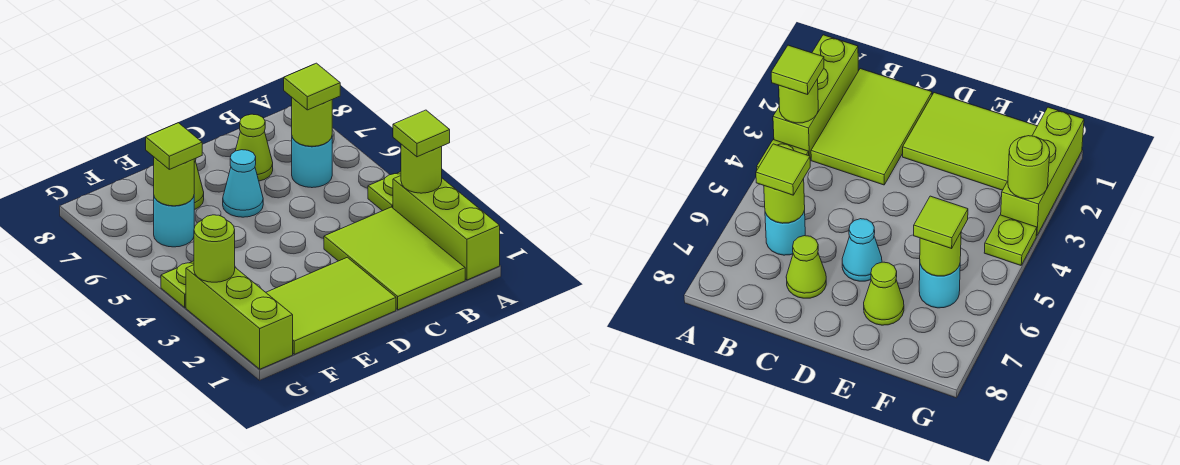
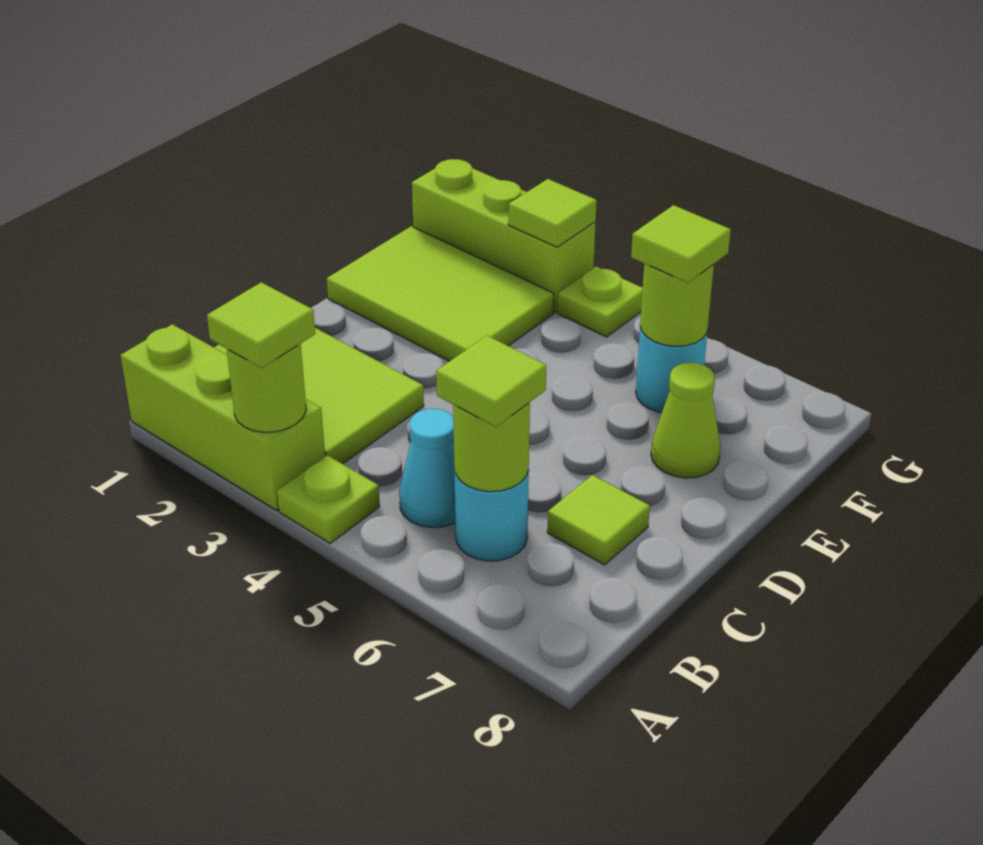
lime 1x1 cone [235,114,273,181] -> lime 1x1 tile [547,475,650,565]
lime 2x3 tile [266,257,396,354] -> lime 2x3 tile turned to [327,226,554,361]
cyan 1x1 cone [223,150,263,217] -> cyan 1x1 cone moved to [399,409,455,527]
lime 1x1 round brick [194,215,235,282] -> lime 1x1 tile [508,179,597,247]

